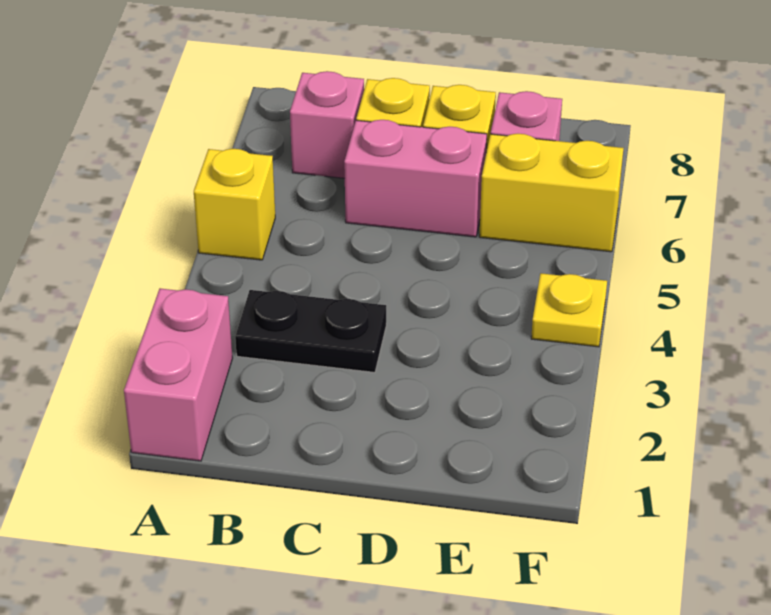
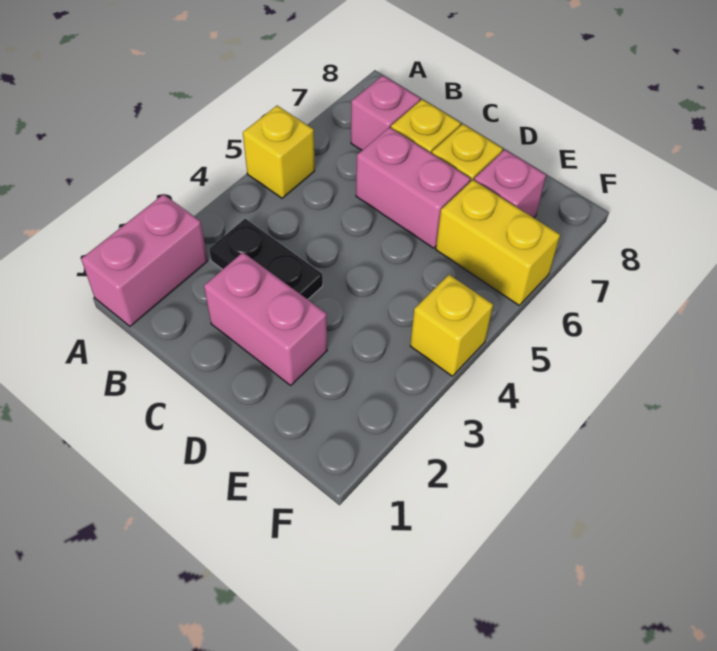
none -> pink 1x2 brick [204,252,327,385]
yellow 1x1 plate [531,273,607,347] -> yellow 1x1 brick [410,275,493,376]

